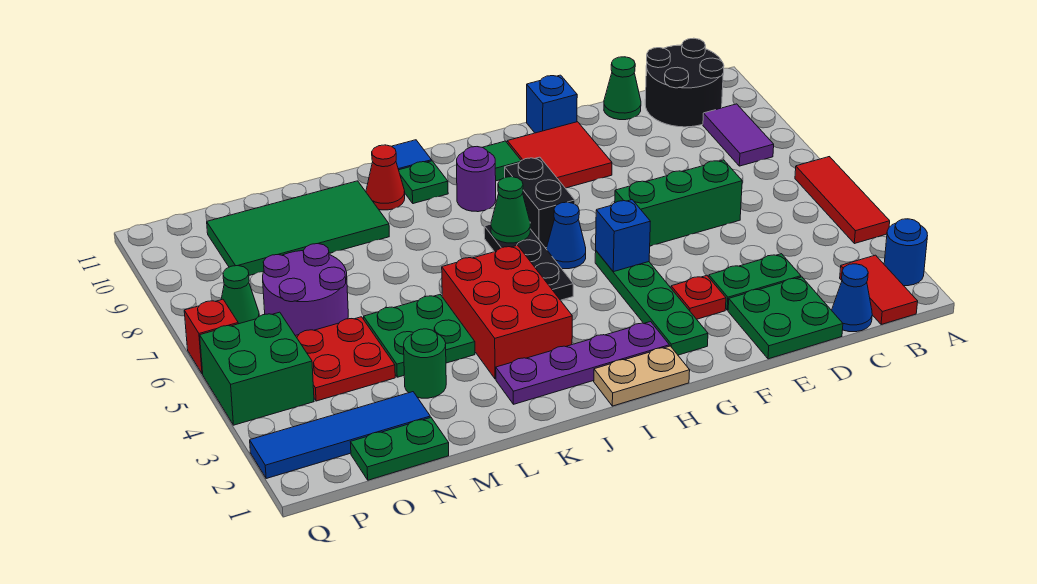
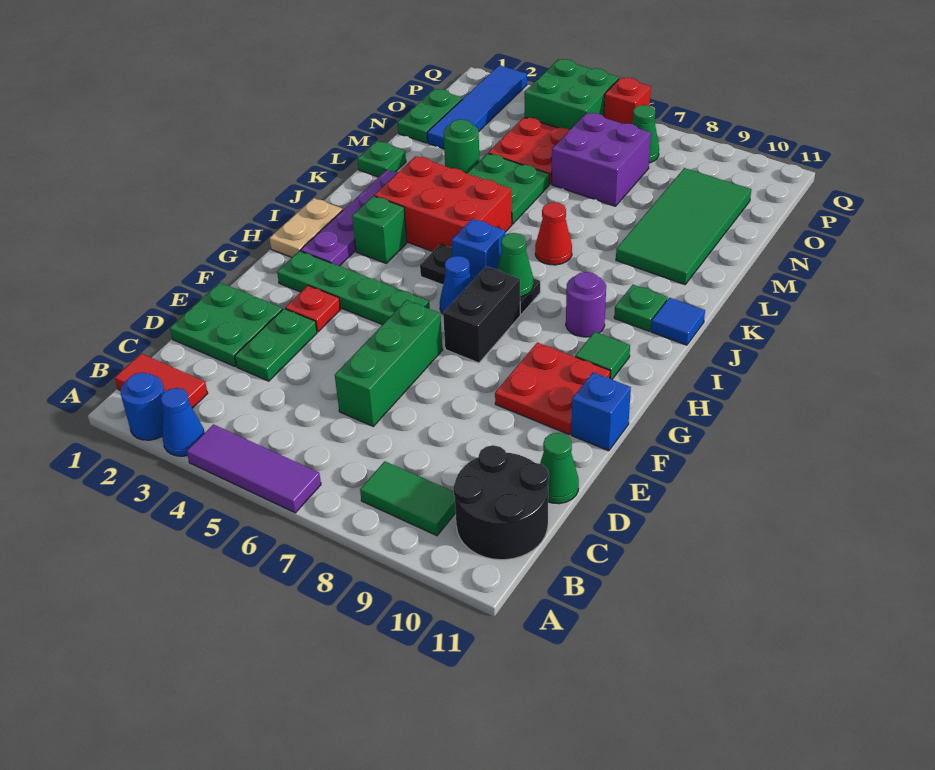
red 1x3 tile [795,157,890,244] -> purple 1x3 tile [187,425,321,513]
purple 1x2 tile [703,104,774,166] -> green 1x2 tile [360,461,456,536]
blue 1x1 cone [832,264,872,332] -> blue 1x1 cone moved to [161,388,205,456]
red 2x2 tile [507,122,612,188] -> red 2x2 plate [495,343,610,435]
blue 1x1 brick [596,200,650,272] -> blue 1x1 brick moved to [452,219,505,281]
black 1x2 brick [505,157,575,248] -> black 1x2 brick turned to [443,266,520,363]
none -> green 1x1 brick [352,196,407,263]
red 1x1 cone [366,145,405,210] -> red 1x1 cone moved to [535,202,572,265]
none -> green 1x1 plate [357,141,406,177]
purple 2x2 round brick [263,244,348,336] -> purple 2x2 brick [552,113,651,206]

